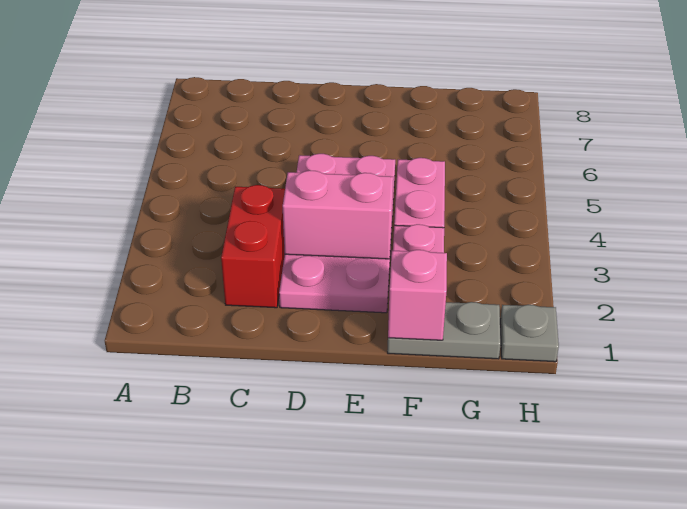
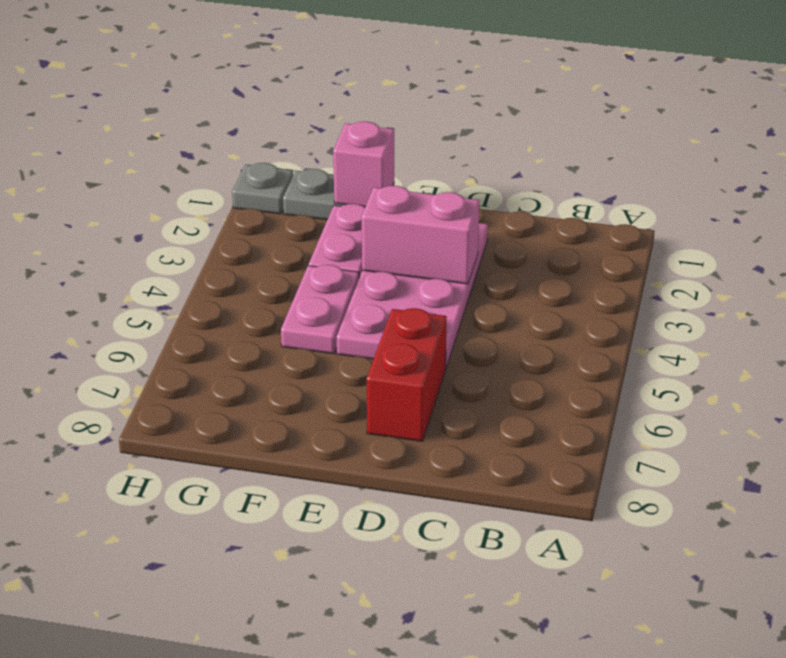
red 1x2 brick [221,185,285,308] -> red 1x2 brick moved to [367,308,447,441]

